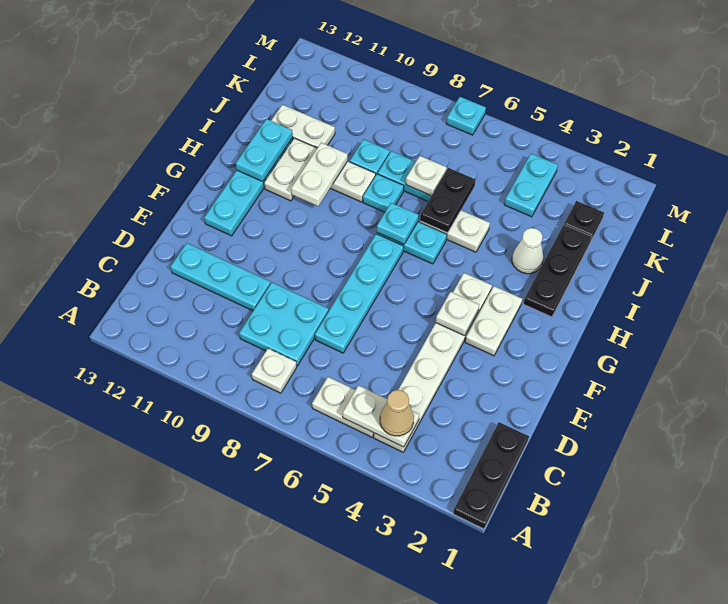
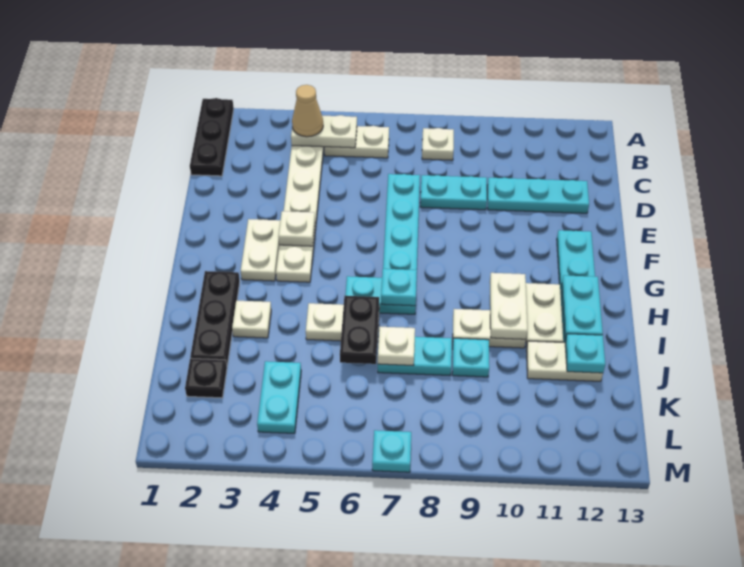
cyan 2x2 plate [239,283,329,366] -> cyan 1x2 plate [420,175,487,210]
white 1x1 cone [512,228,543,274] -> white 1x1 plate [232,301,271,338]
cyan 1x1 plate [363,174,404,212] -> cyan 1x1 plate moved to [565,334,605,373]

